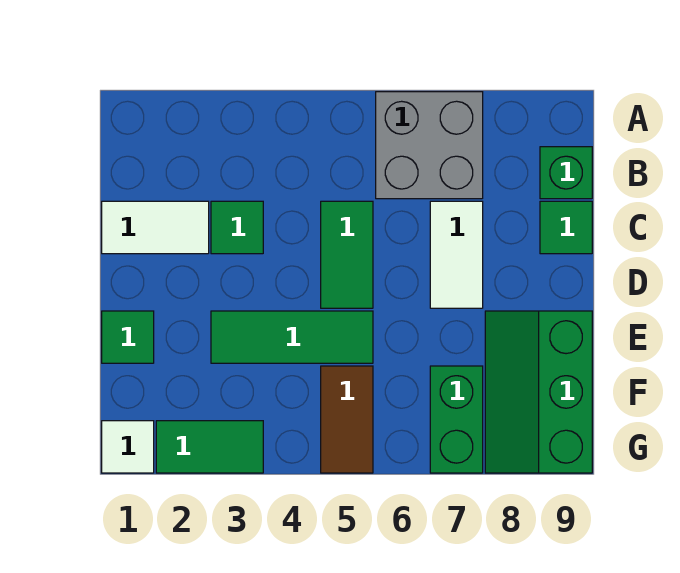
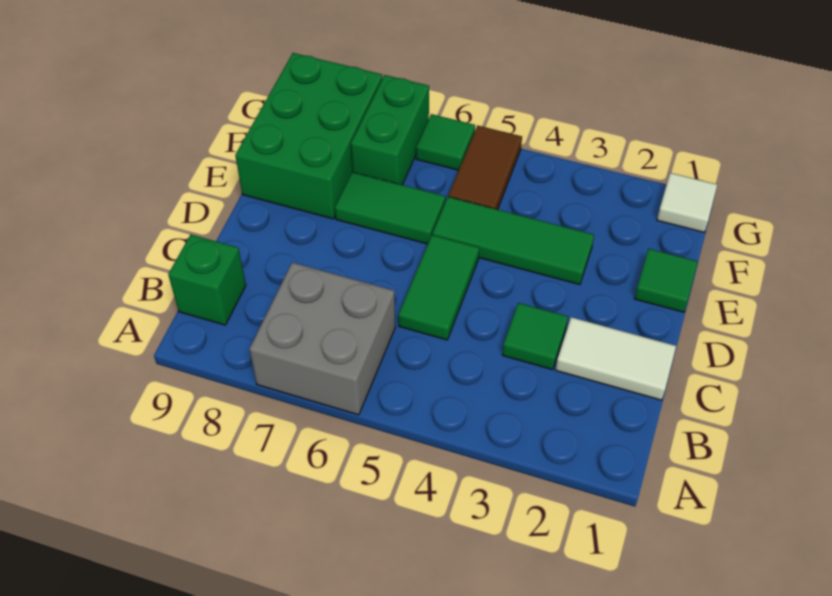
white 1x2 tile [430,201,483,308] -> none
green 1x1 tile [540,201,592,254] -> green 1x1 tile moved to [416,114,475,170]
green 2x3 slope [485,311,592,473] -> green 2x3 brick [235,53,382,219]
green 1x2 tile [156,421,263,473] -> green 1x2 tile moved to [335,172,445,244]

